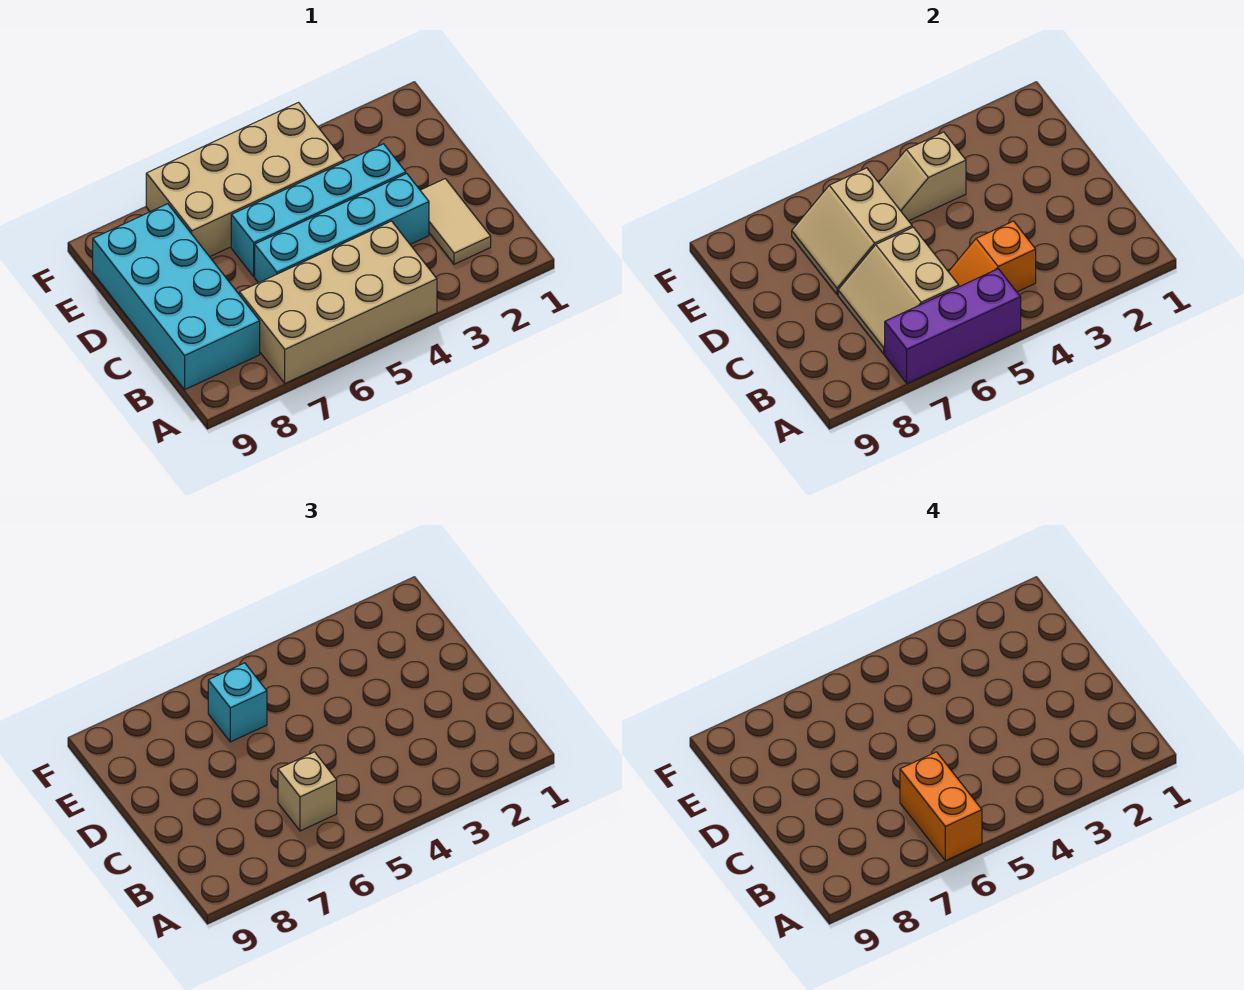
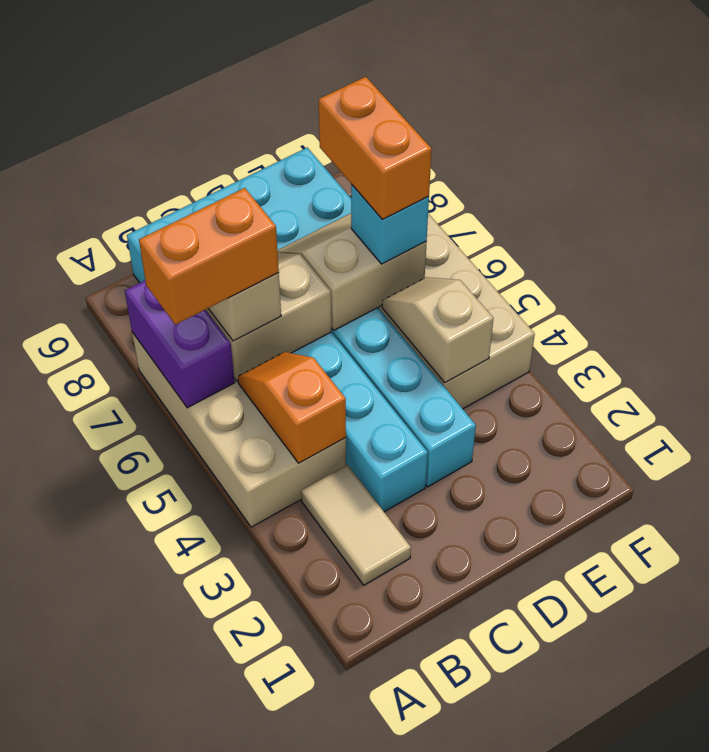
purple 1x3 brick [885,269,1021,383] -> purple 1x2 brick [125,281,235,408]
tan 1x2 tile [420,179,491,264] -> tan 1x2 tile turned to [301,465,411,585]
none -> orange 1x2 brick [319,77,432,219]

